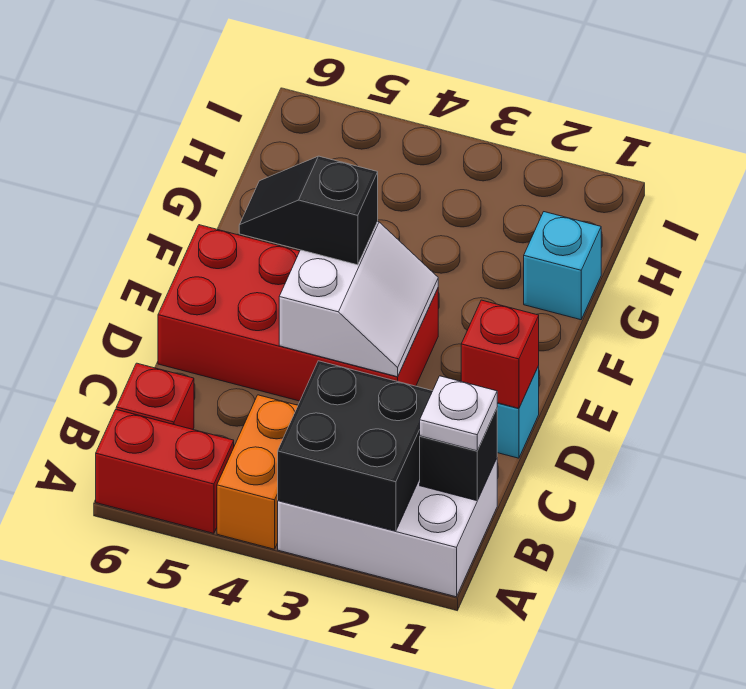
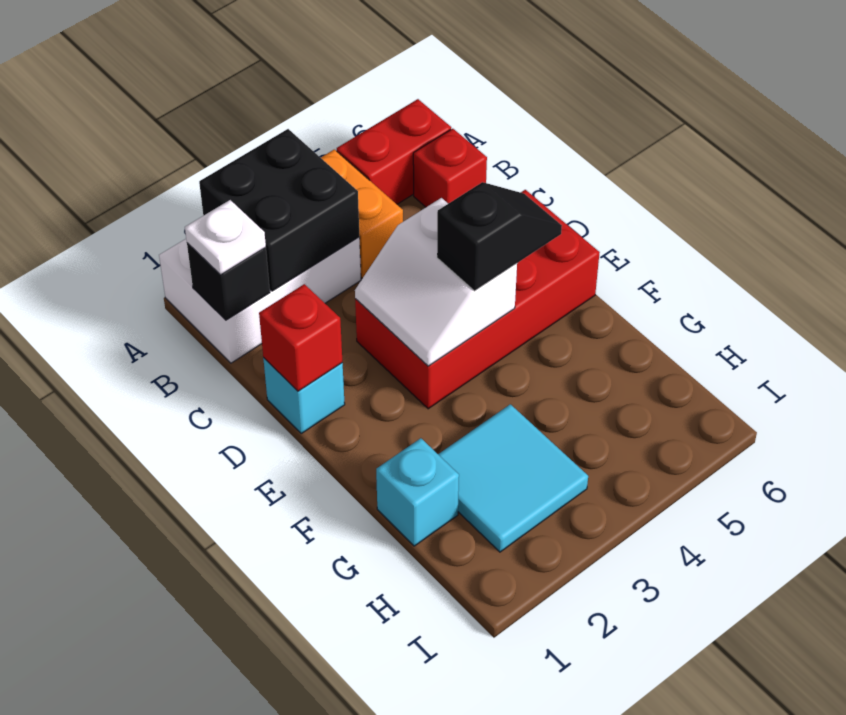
none -> cyan 2x2 tile [438,404,588,552]

